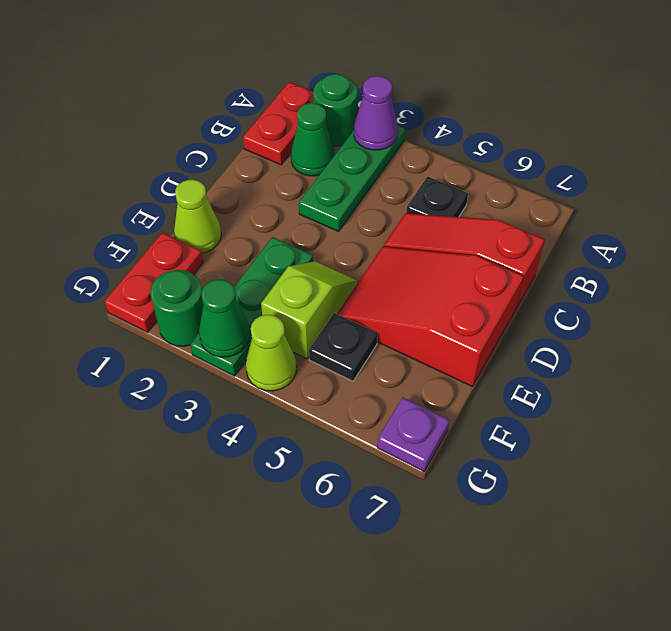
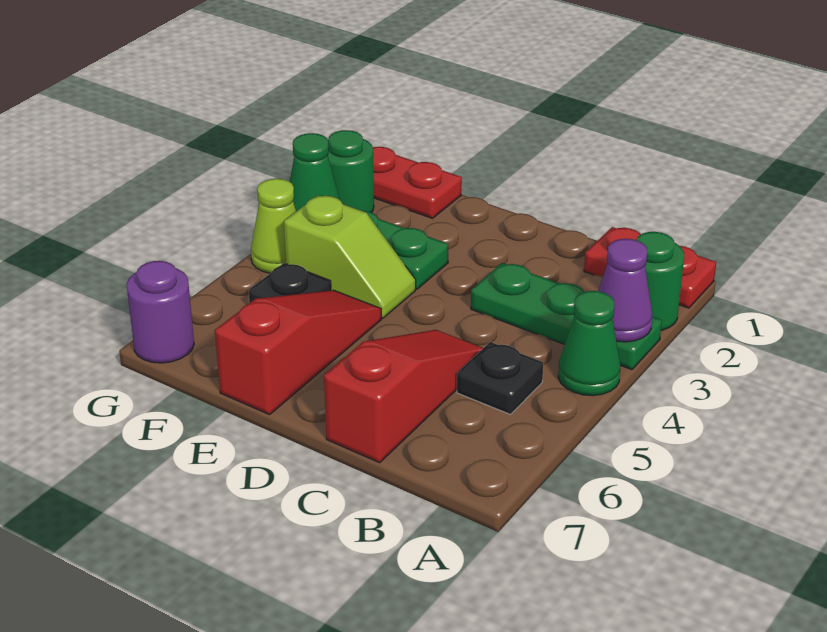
green 1x1 cone [291,103,335,176] -> green 1x1 cone moved to [558,291,620,396]
red 2x3 slope [337,246,524,386] -> red 1x3 slope [215,290,381,415]
lime 1x1 cone [174,180,221,253] -> none
purple 1x1 plate [377,398,450,471] -> purple 1x1 round brick [127,261,194,363]

